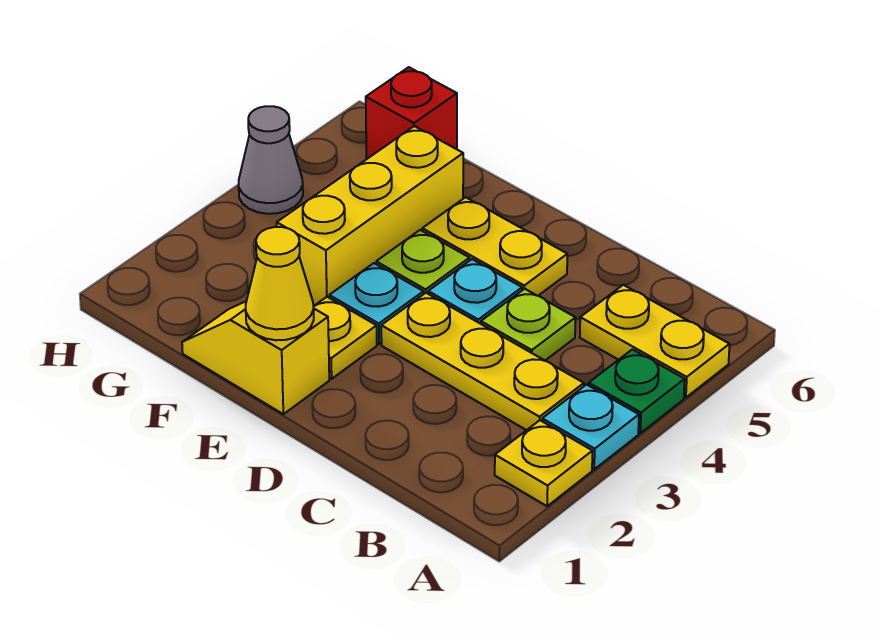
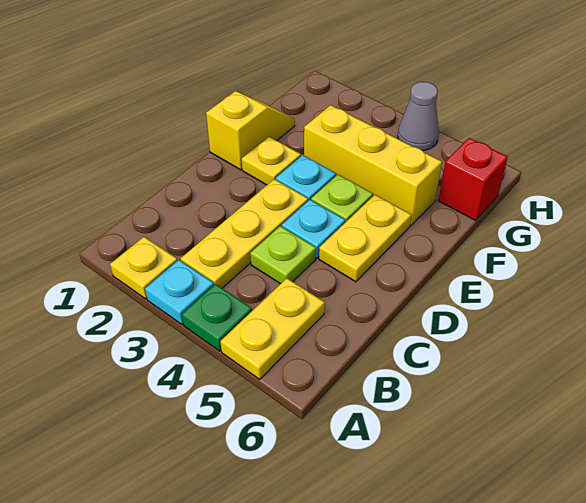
yellow 1x1 cone [246,227,314,340] -> none

